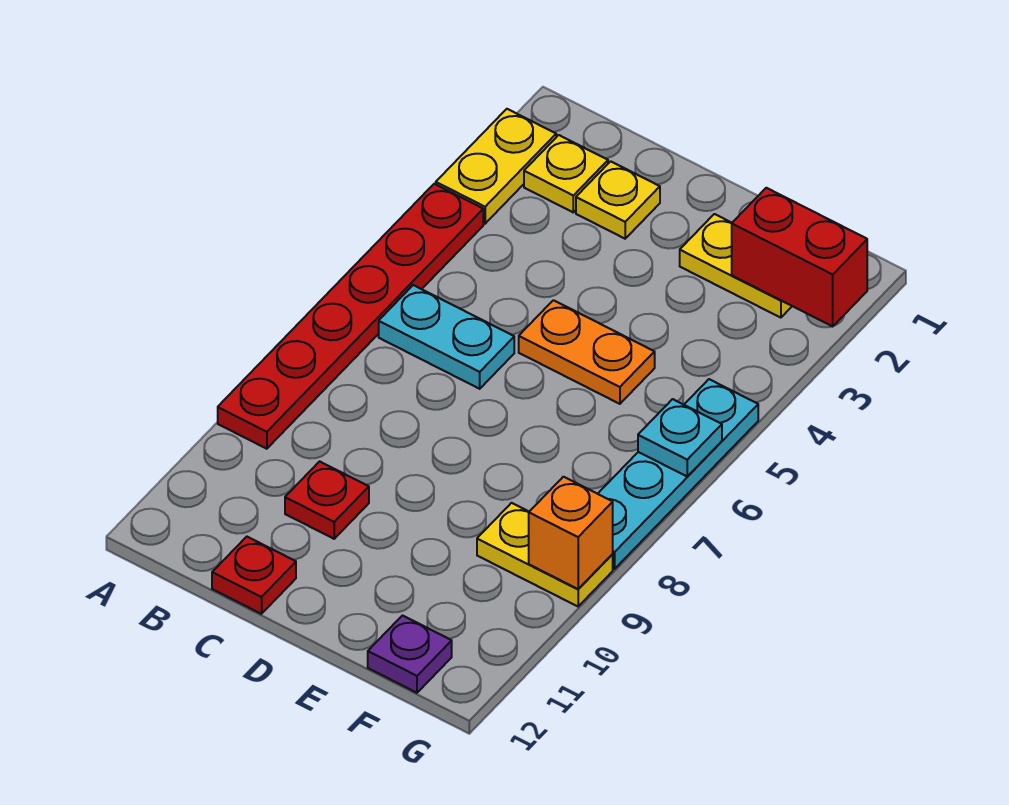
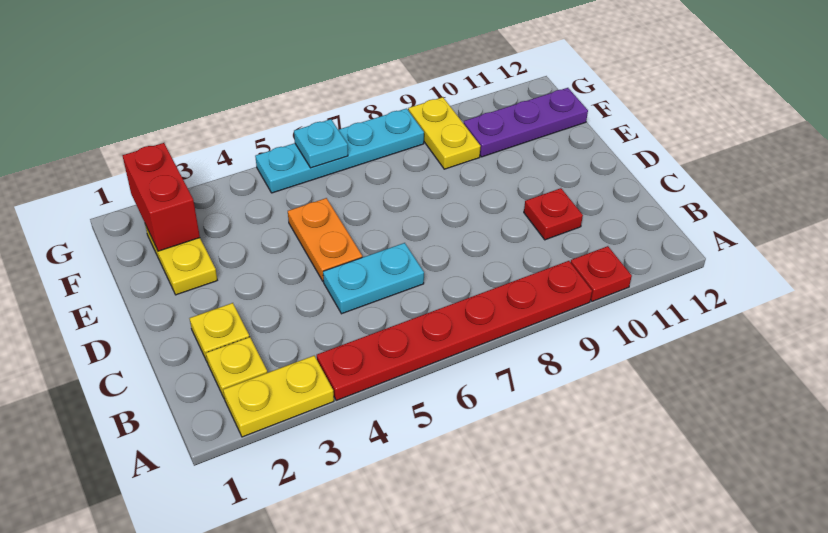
cyan 1x2 plate [379,285,514,389] -> cyan 1x2 plate turned to [323,243,424,314]
red 1x1 plate [212,537,296,614] -> red 1x1 plate moved to [571,246,632,301]
purple 1x1 plate [368,616,452,693] -> purple 1x3 plate [463,88,588,157]
orange 1x1 brick [529,477,613,589] -> none

